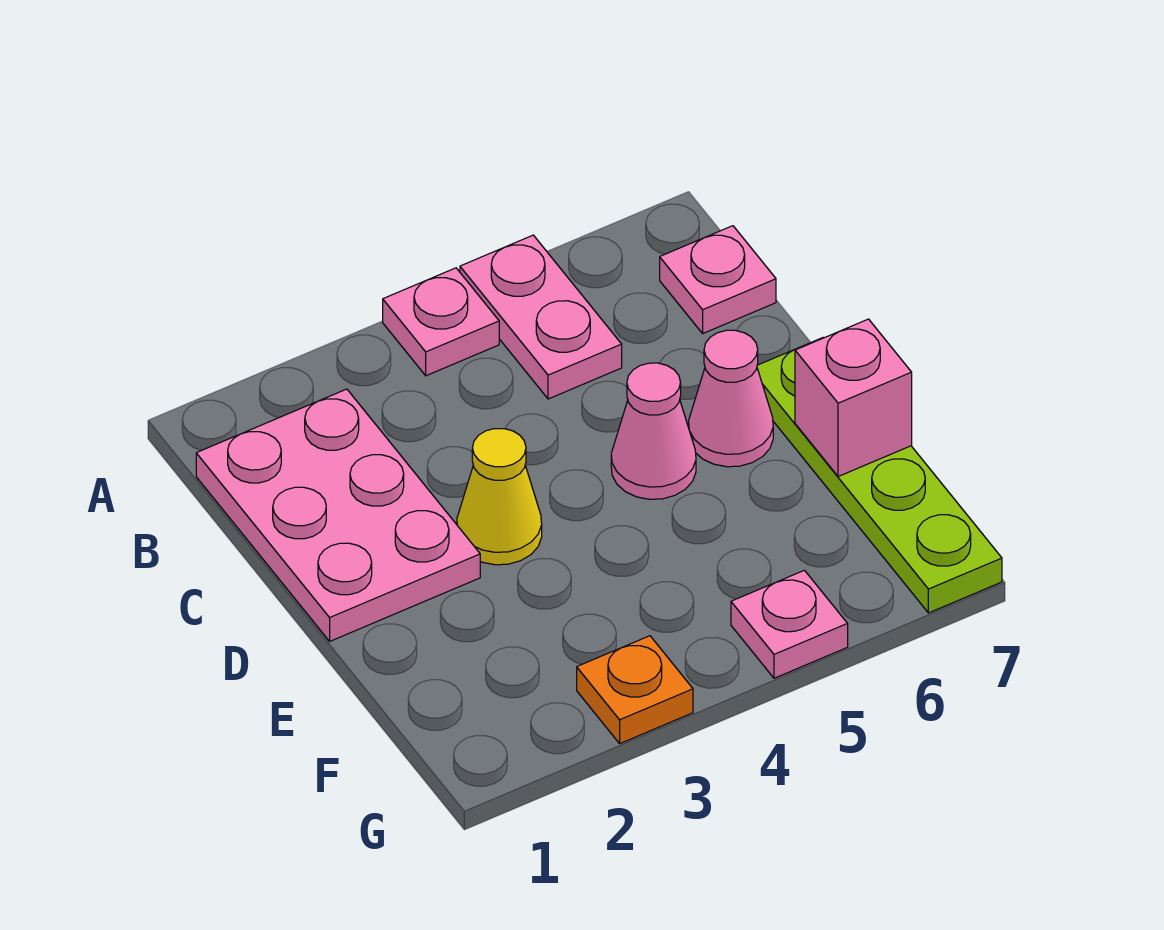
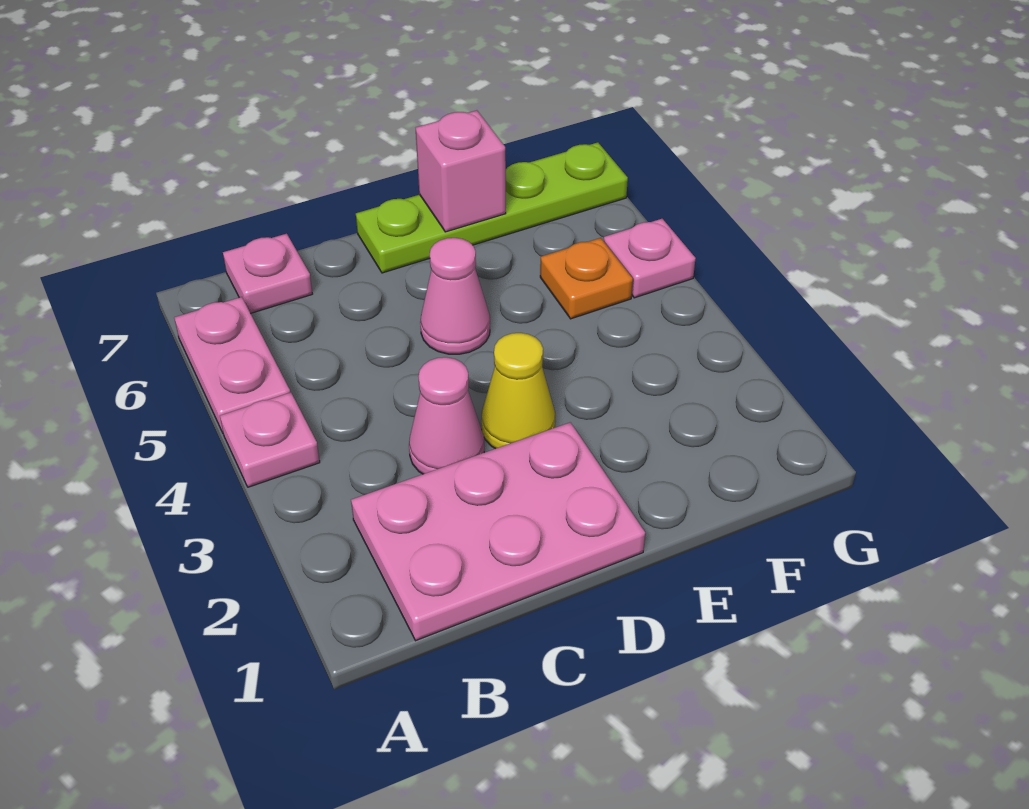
pink 1x2 plate [460,235,622,399] -> pink 1x2 plate turned to [174,297,290,433]
pink 1x1 cone [689,330,773,467] -> pink 1x1 cone moved to [409,357,484,474]
orange 1x1 plate [577,636,693,743] -> orange 1x1 plate moved to [540,238,633,319]

